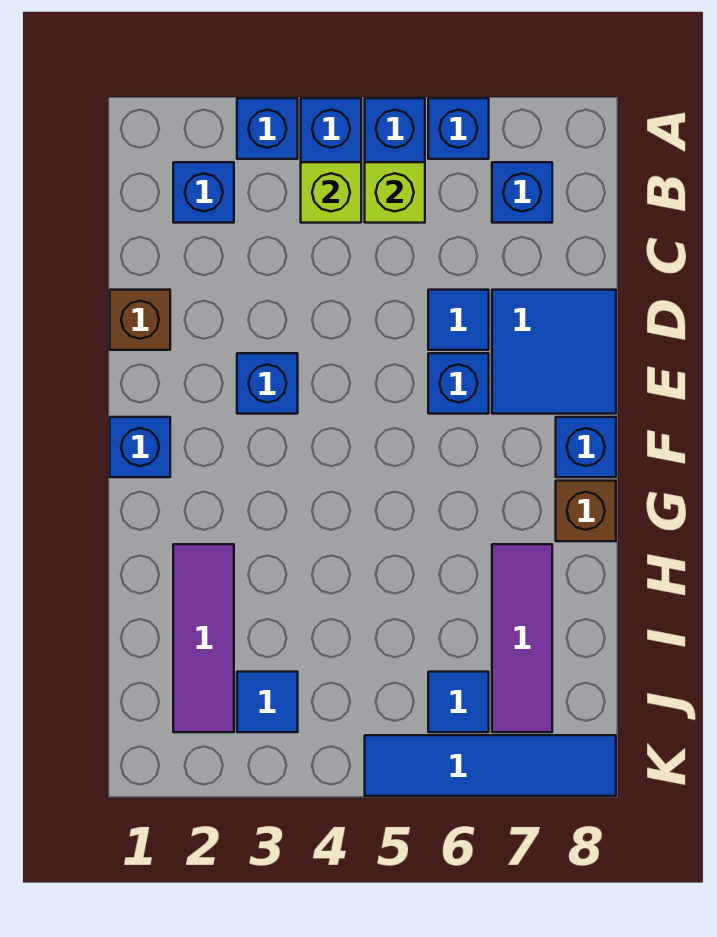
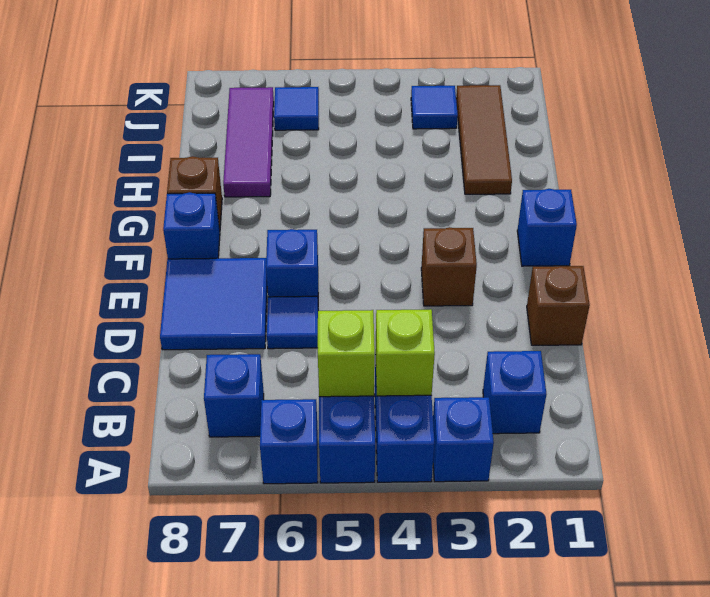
blue 1x1 brick [237,353,298,414] -> brown 1x1 brick [421,227,477,306]
purple 1x3 tile [173,544,234,732] -> brown 1x3 tile [456,85,512,194]
blue 1x4 tile [365,735,616,796] -> none

